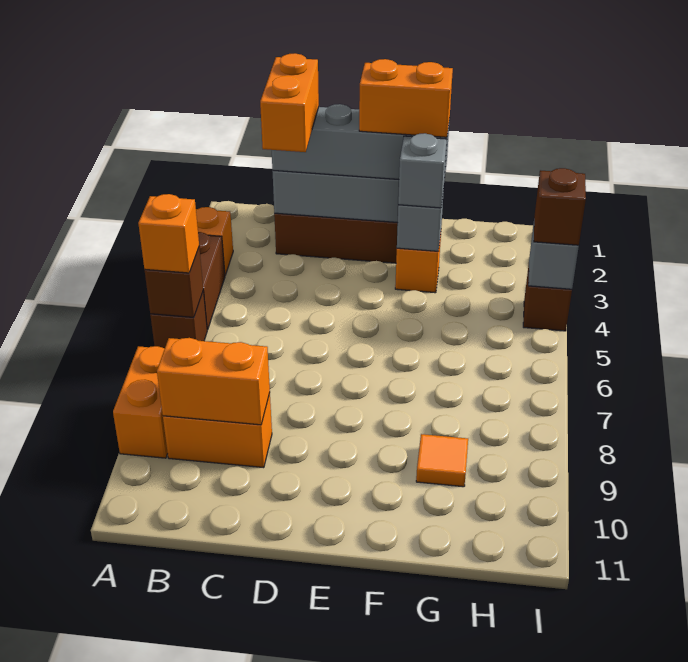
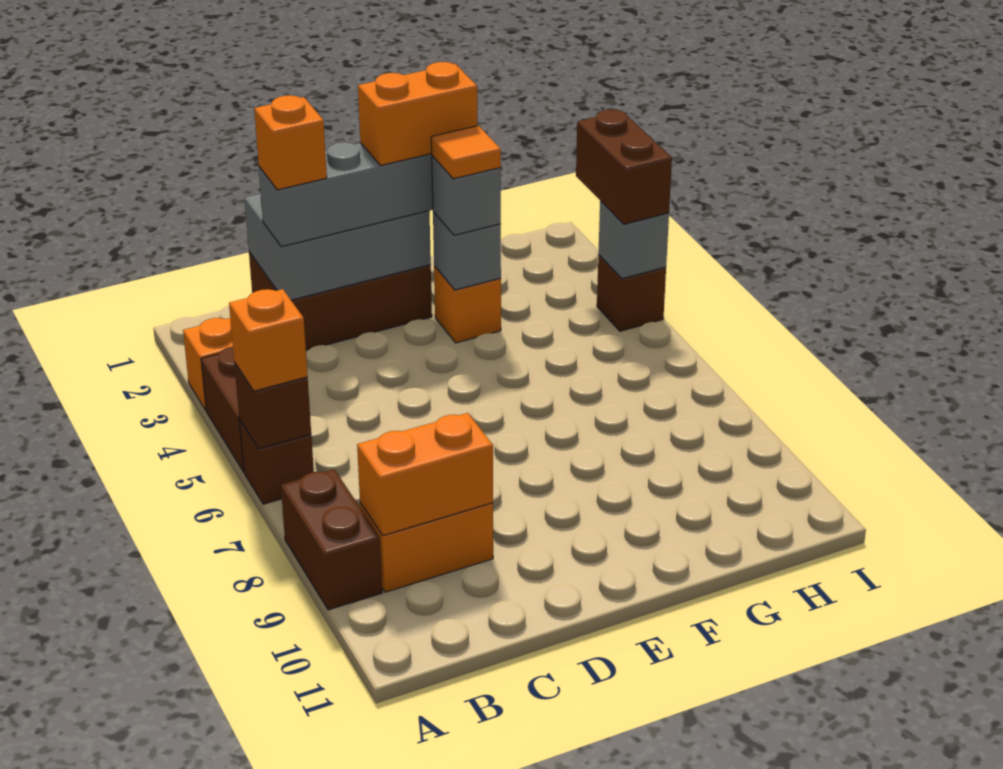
orange 1x2 brick [113,346,168,458] -> brown 1x2 brick [281,469,382,610]
orange 1x2 brick [260,53,319,152] -> orange 1x1 brick [254,95,327,190]
orange 1x1 tile [416,434,468,487] -> orange 1x1 tile moved to [431,126,501,179]
brown 1x1 brick [534,168,586,246] -> brown 1x2 brick [576,110,672,224]

